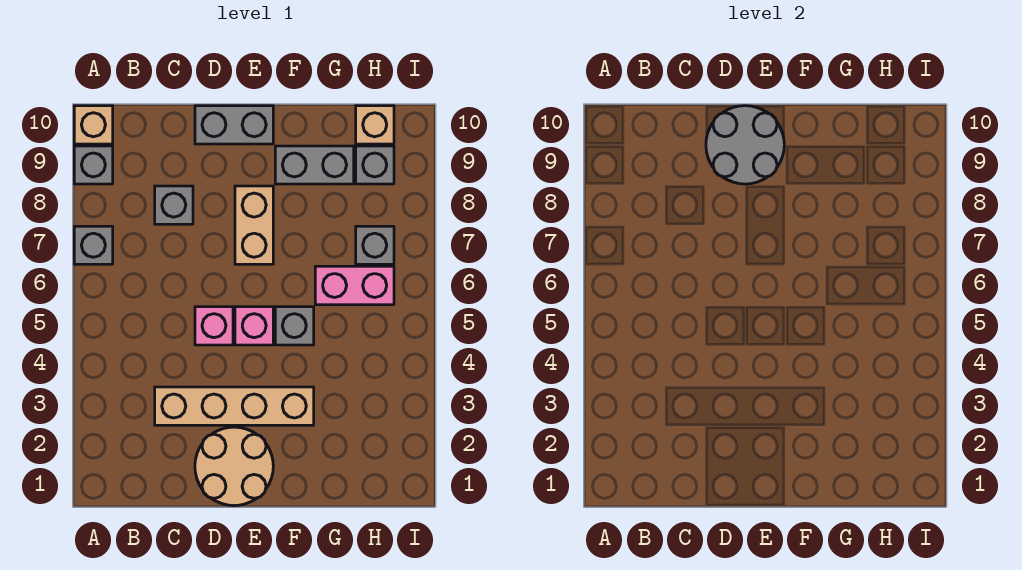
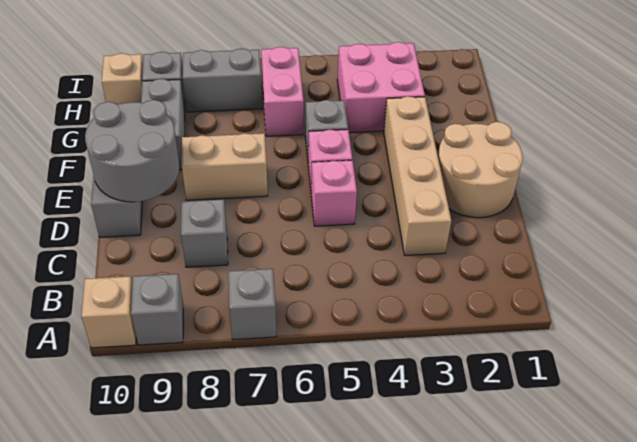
none -> pink 2x2 brick [337,42,425,133]
grey 1x1 brick [356,226,394,264] -> grey 1x2 brick [183,48,262,112]

